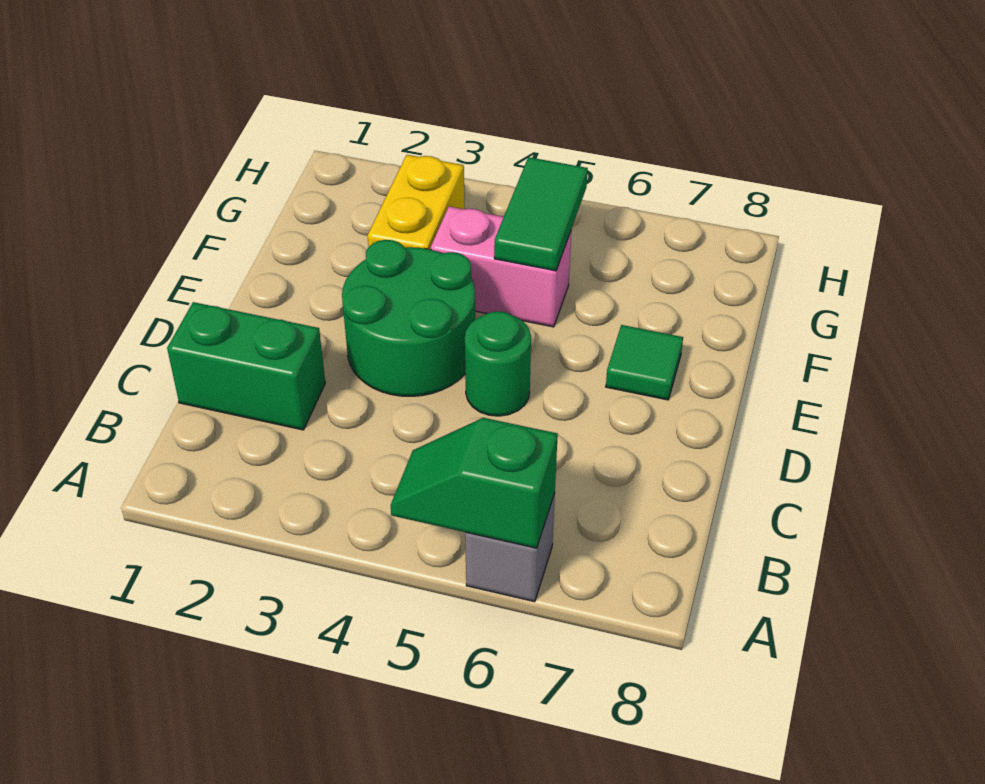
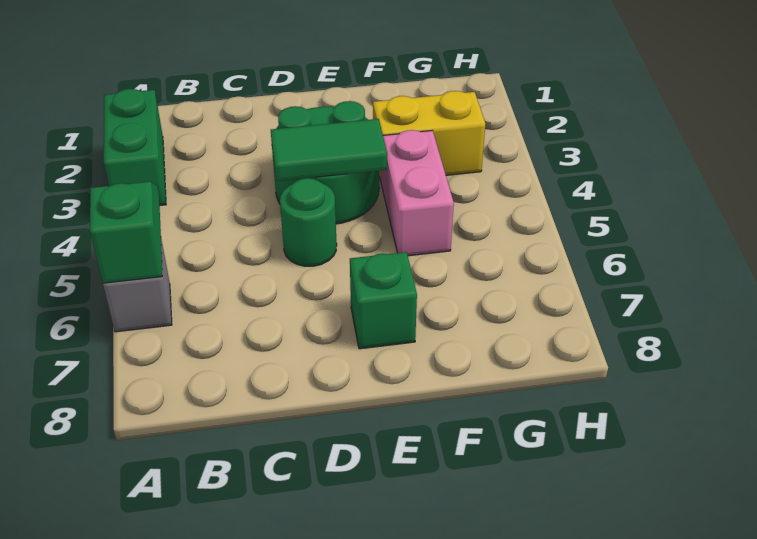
green 1x2 brick [167,302,325,430] -> green 1x2 brick moved to [104,89,166,205]
green 1x1 tile [606,325,683,400] -> green 1x1 brick [350,252,417,349]
green 1x2 tile [494,157,588,271] -> green 1x2 tile moved to [271,119,387,181]

